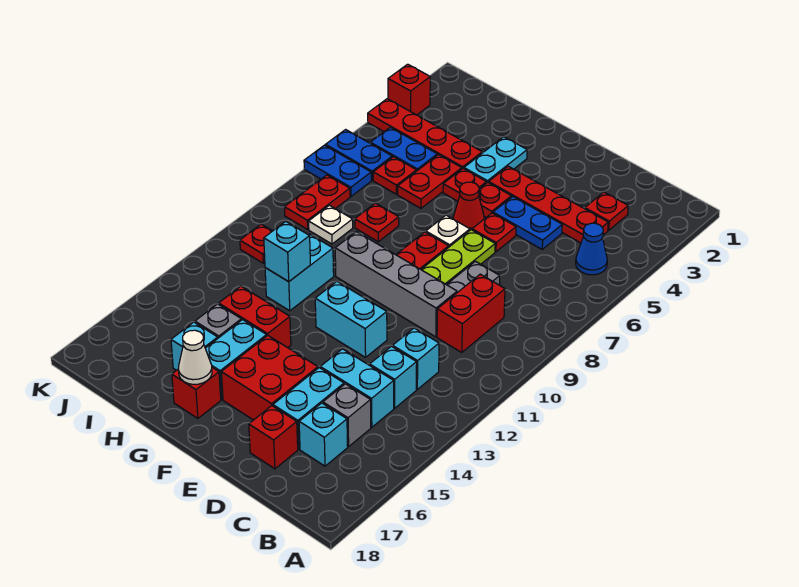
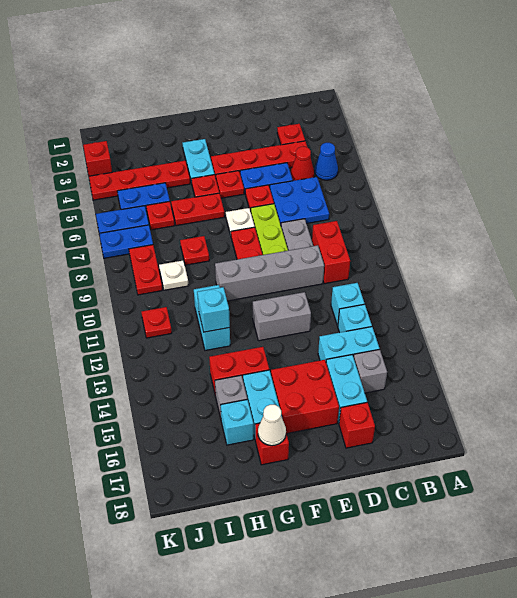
none -> blue 2x2 plate [270,177,329,225]
cyan 1x1 brick [299,403,348,466] -> none
cyan 1x2 brick [315,281,387,357] -> grey 1x2 brick [253,292,311,341]
red 1x1 cone [453,182,484,230] -> red 1x1 cone moved to [291,147,314,181]
red 1x2 plate [398,155,462,208] -> red 1x2 plate turned to [171,193,224,226]

